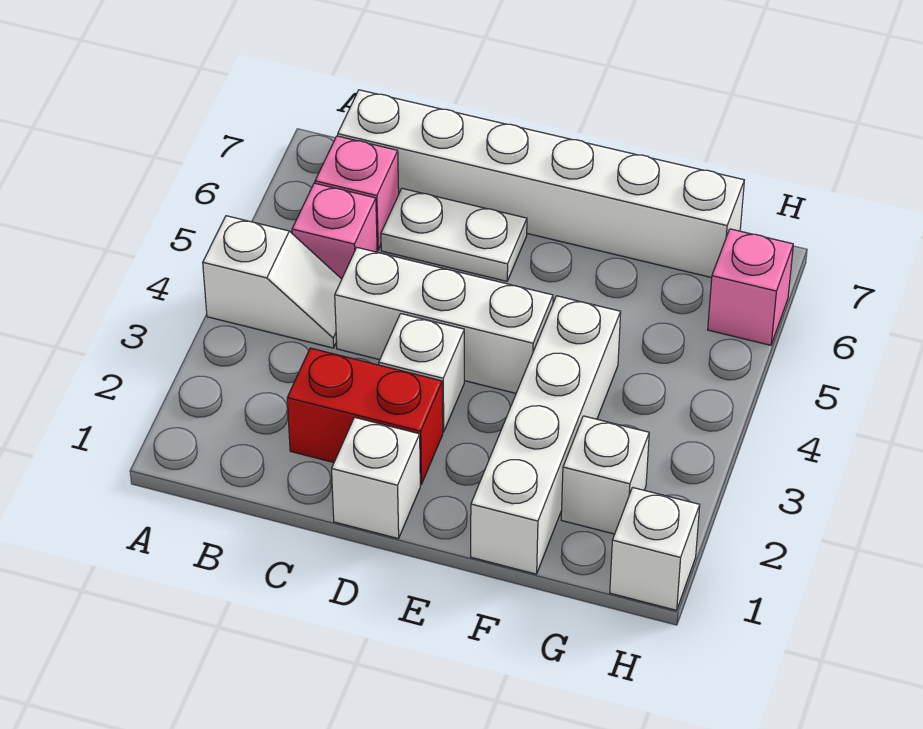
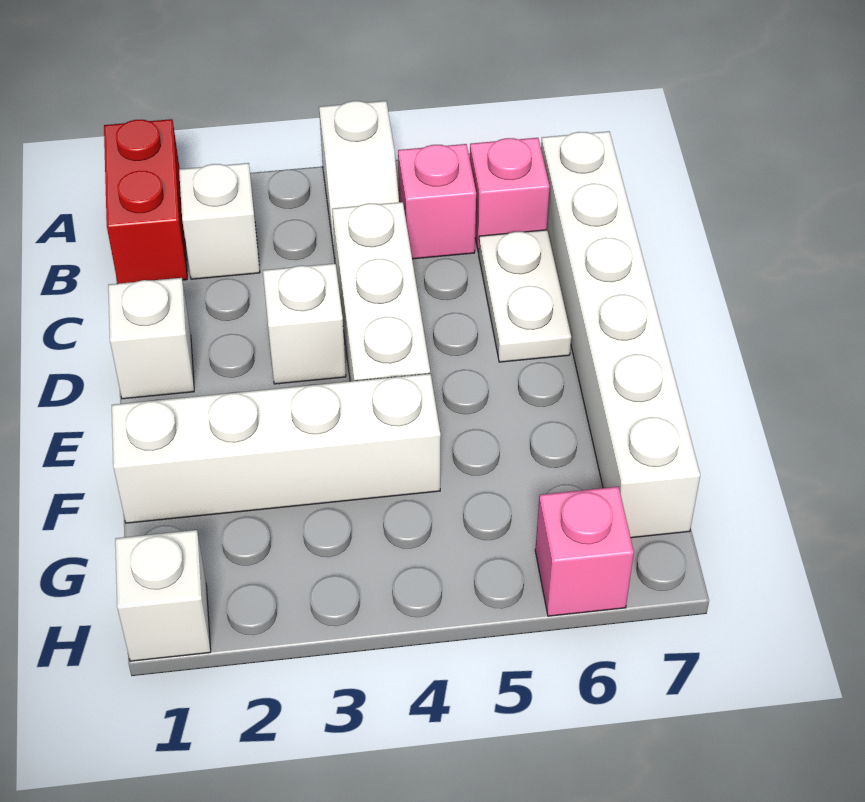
red 1x2 brick [287,348,443,485] -> red 1x2 brick moved to [104,119,187,284]
white 1x1 brick [561,416,649,534] -> white 1x1 brick moved to [179,163,260,279]

